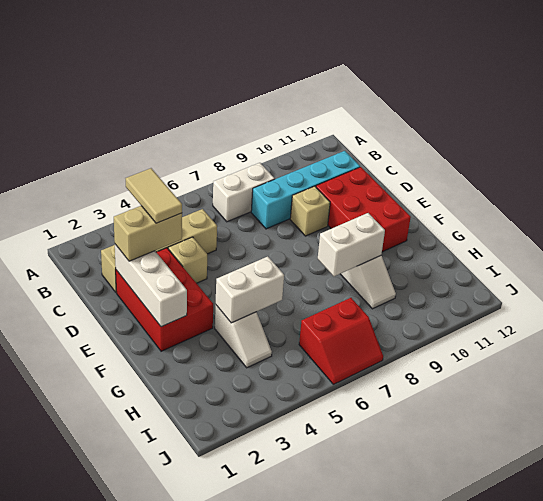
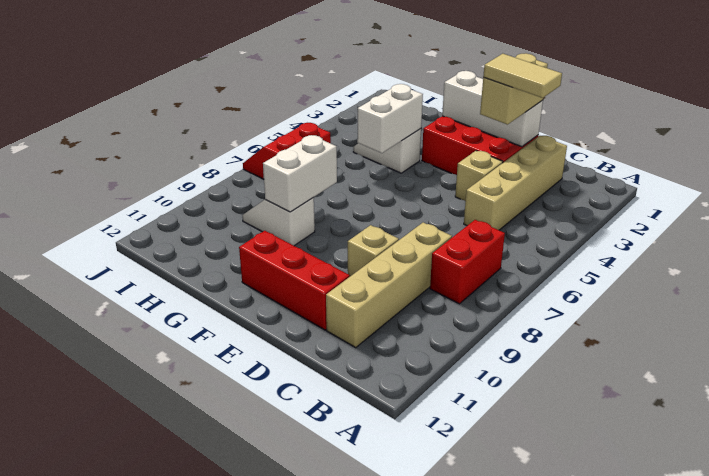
white 1x2 brick [213,163,275,222] -> red 1x2 brick [430,220,505,304]
cyan 1x4 brick [251,151,360,229] -> tan 1x4 brick [326,222,452,348]
red 2x3 brick [316,167,411,252] -> red 1x3 brick [239,231,350,330]

